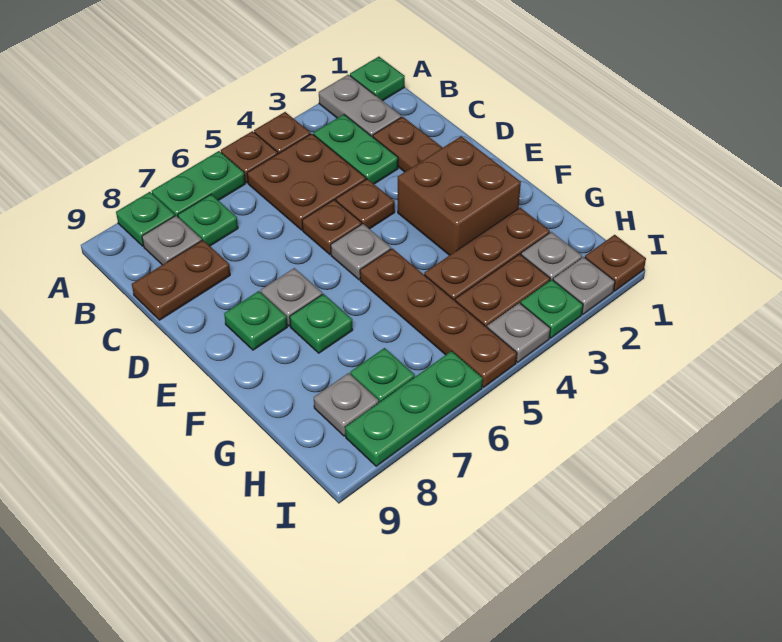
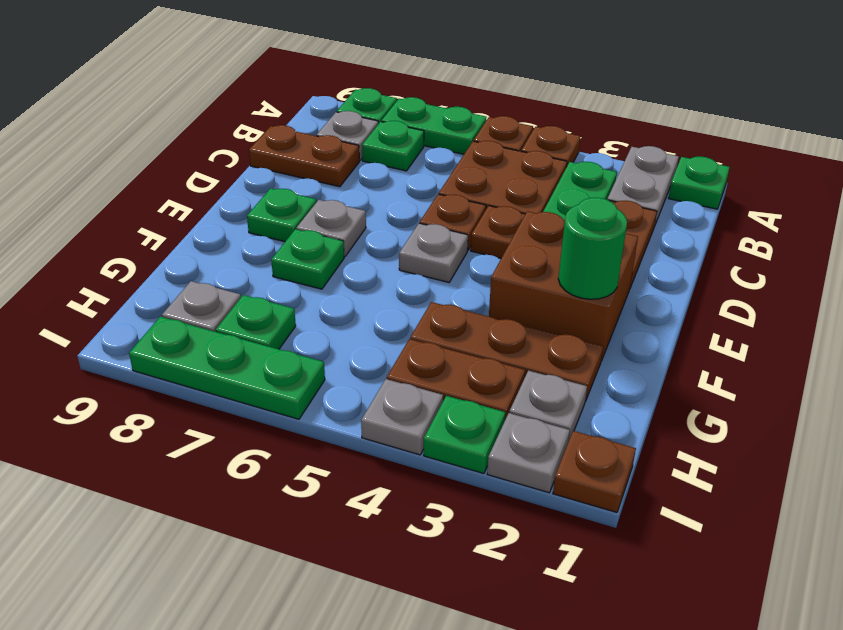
none -> green 1x1 round brick [558,198,627,299]
brown 1x4 plate [360,248,517,387] -> none

